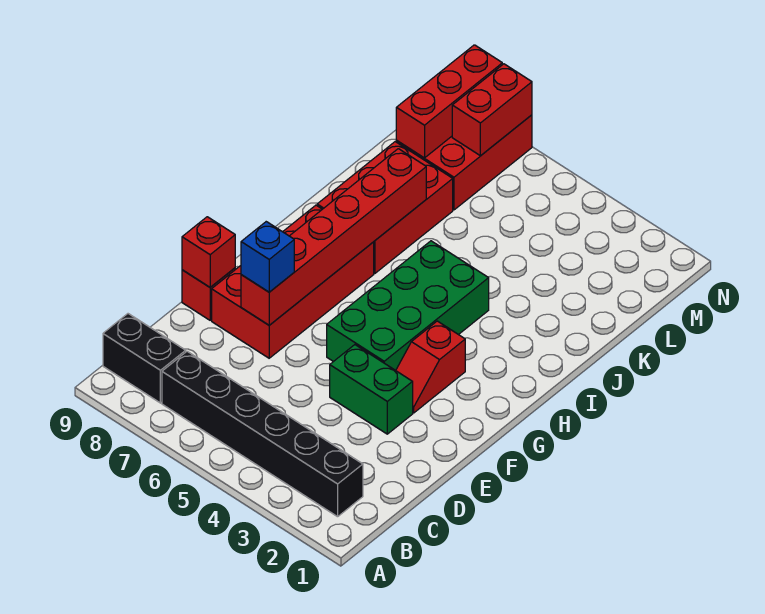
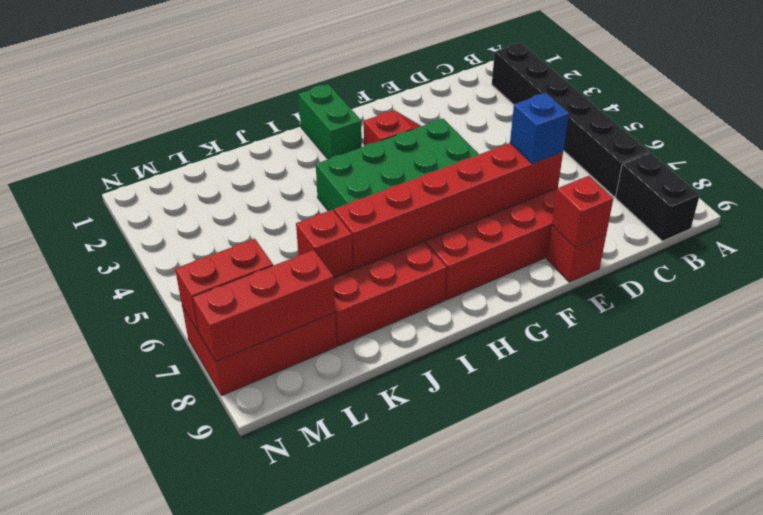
green 1x2 brick [330,345,413,434] -> green 1x2 brick moved to [299,84,362,159]
none -> red 1x1 brick [296,210,353,277]

